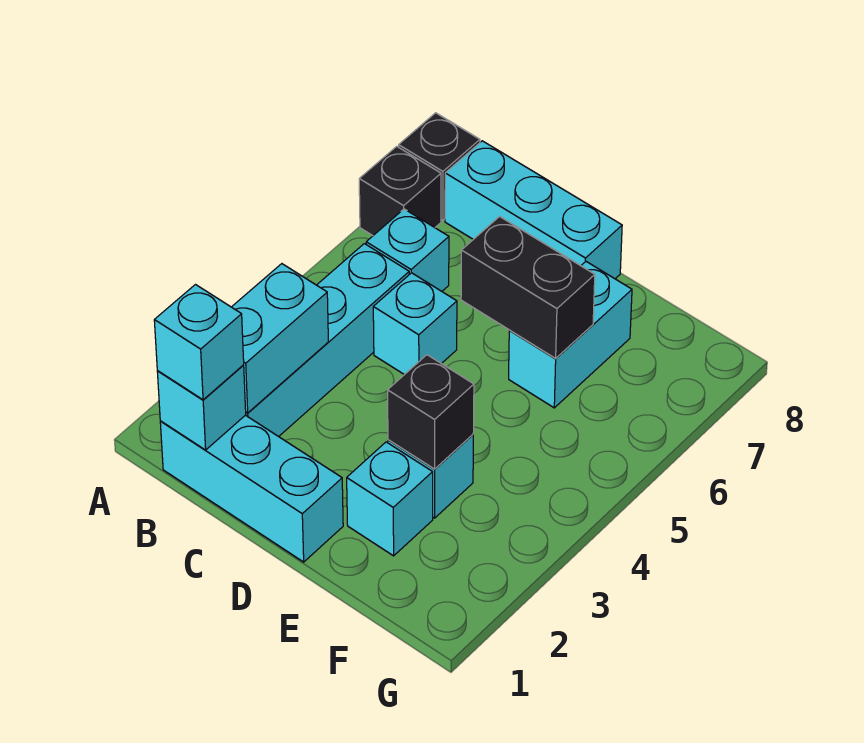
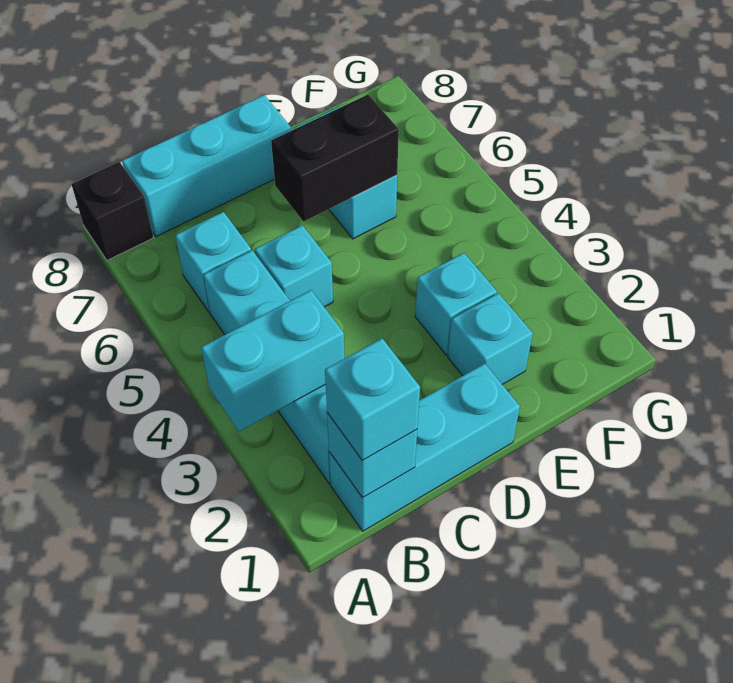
black 1x1 brick [359,146,441,236] -> none
cyan 1x2 brick [232,264,328,413] -> cyan 1x2 brick turned to [201,290,344,431]
black 1x1 brick [388,355,474,469] -> none

